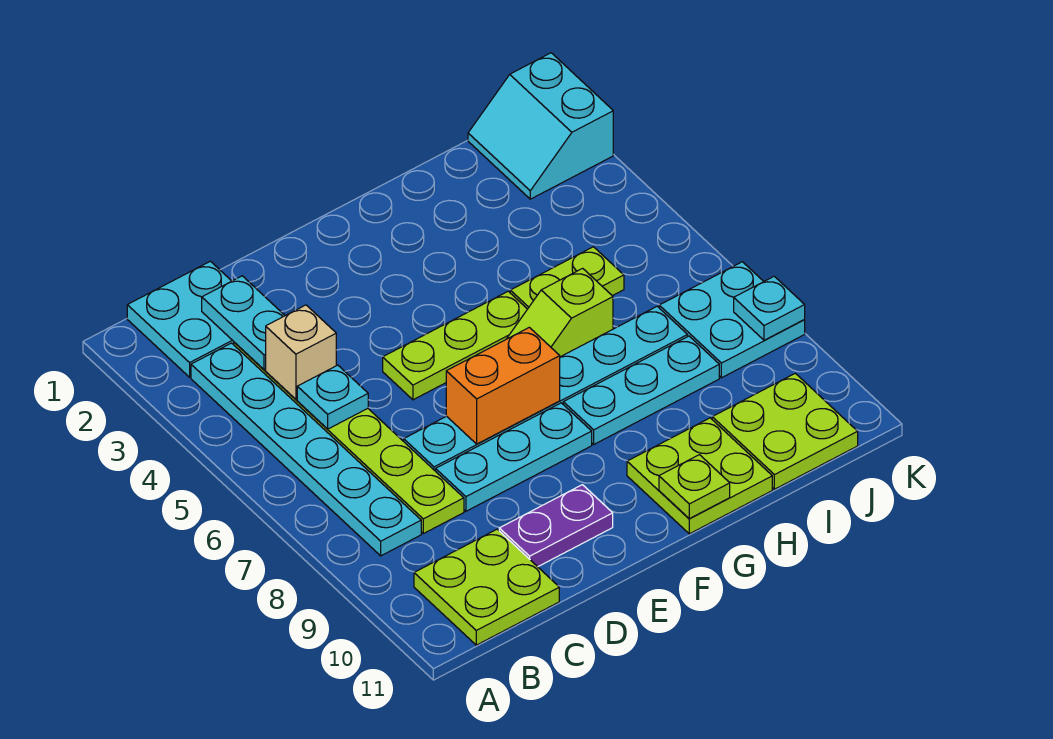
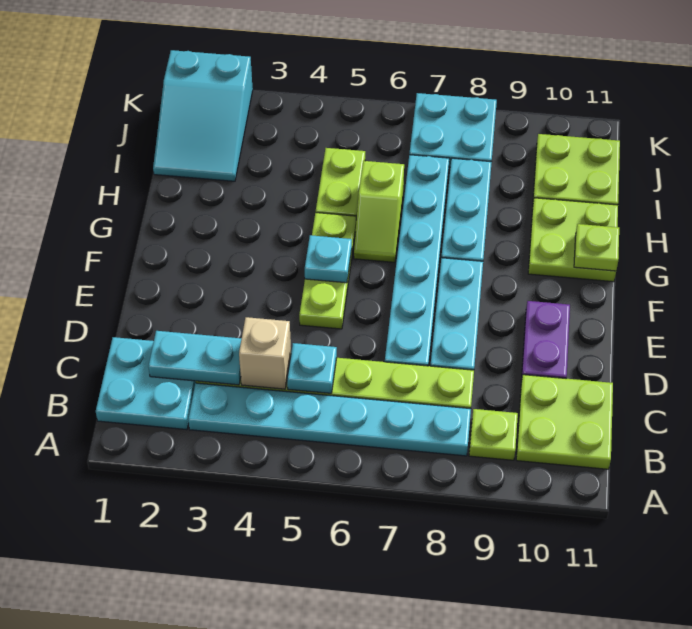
none -> lime 1x1 plate [469,409,518,460]
orange 1x2 brick [446,327,560,444] -> none
cyan 2x2 slope [468,53,613,199] -> cyan 2x3 slope [153,50,253,181]
cyan 1x1 plate [734,276,805,340] -> cyan 1x1 plate moved to [305,235,352,283]

